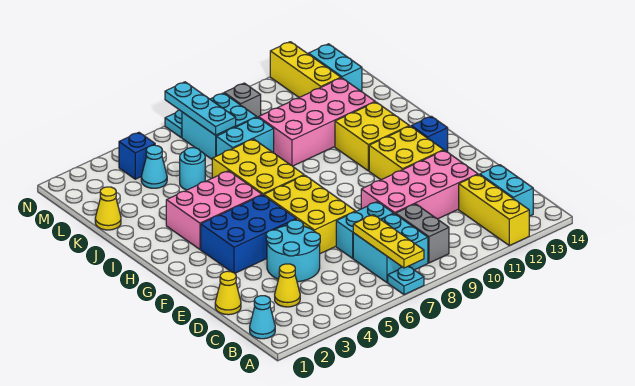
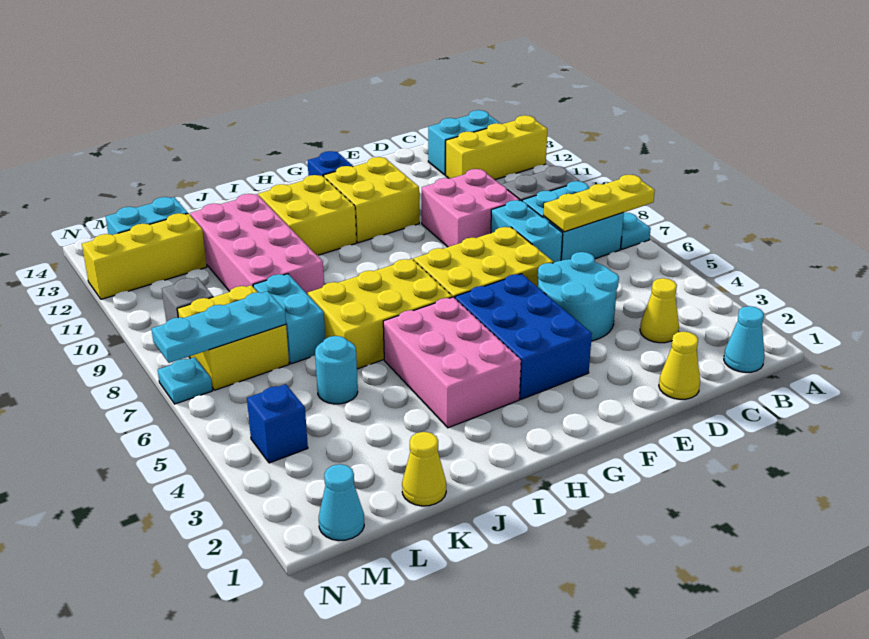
pink 2x4 brick [361,150,478,219] -> pink 2x2 brick [422,169,520,247]
cyan 1x1 cone [141,145,167,188] -> cyan 1x1 cone moved to [319,464,364,541]
cyan 2x2 brick [182,93,257,159] -> yellow 2x2 brick [177,285,289,390]

